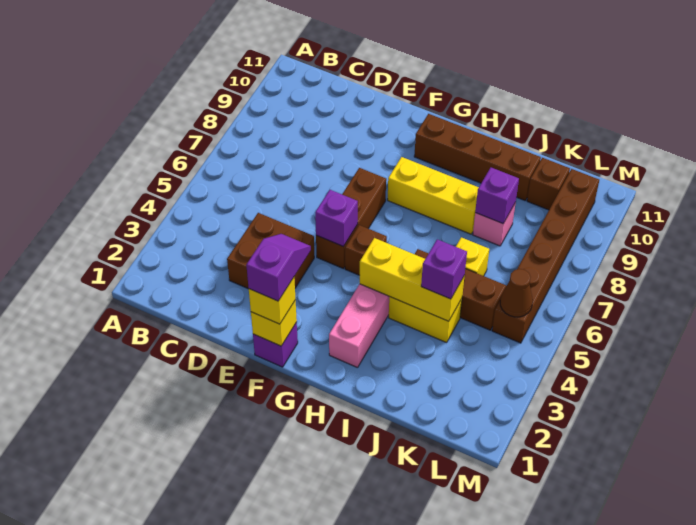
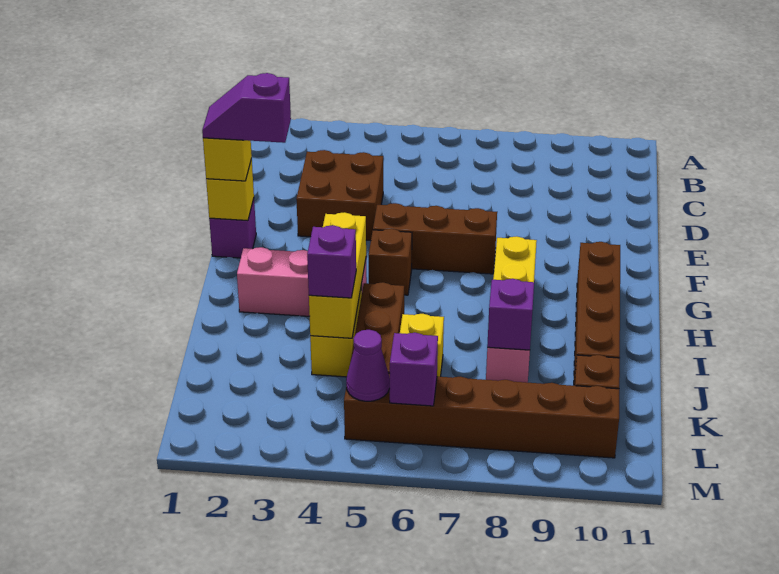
purple 1x2 slope [246,234,311,301] -> purple 1x2 slope turned to [202,73,291,143]
purple 1x1 brick [315,190,358,247] -> purple 1x1 brick moved to [390,333,438,406]
brown 1x1 cone [500,269,533,317] -> purple 1x1 cone [346,330,390,401]

